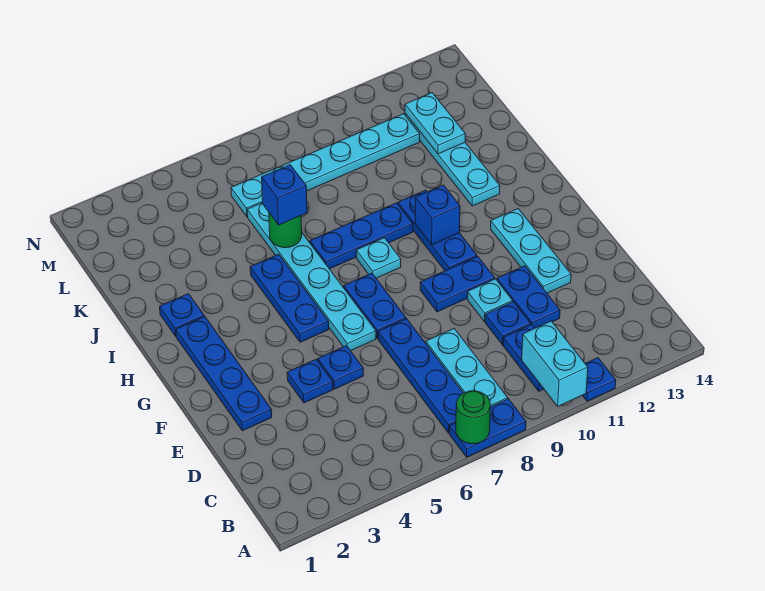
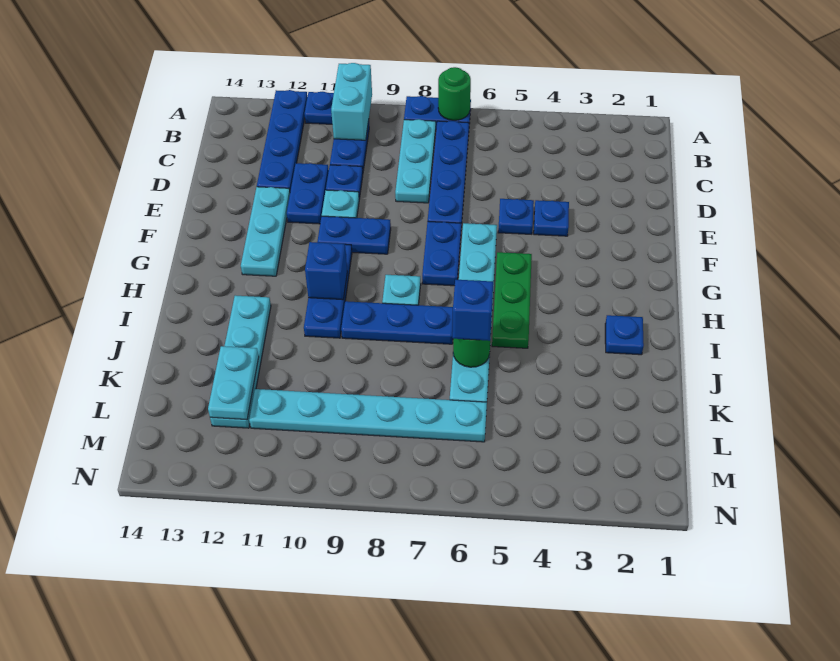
blue 1x4 plate [176,316,272,431] -> blue 1x4 plate moved to [257,90,307,191]
blue 1x3 plate [250,254,329,342] -> green 1x3 plate [492,252,532,348]

